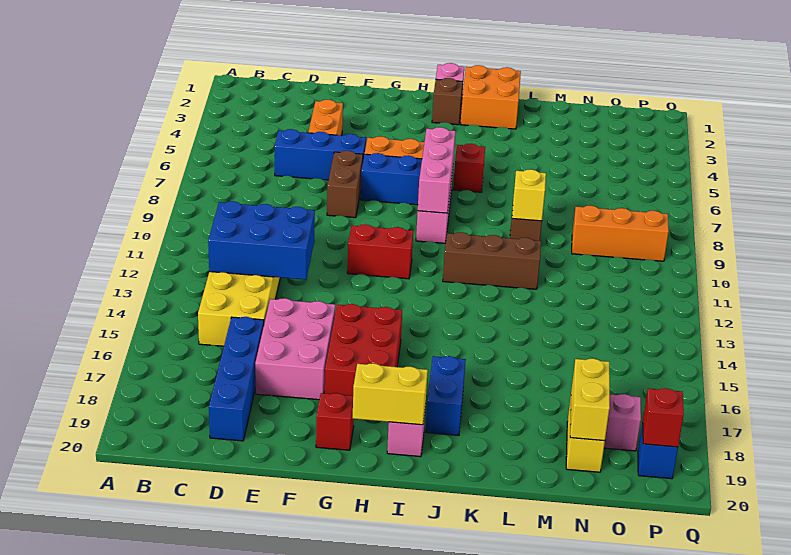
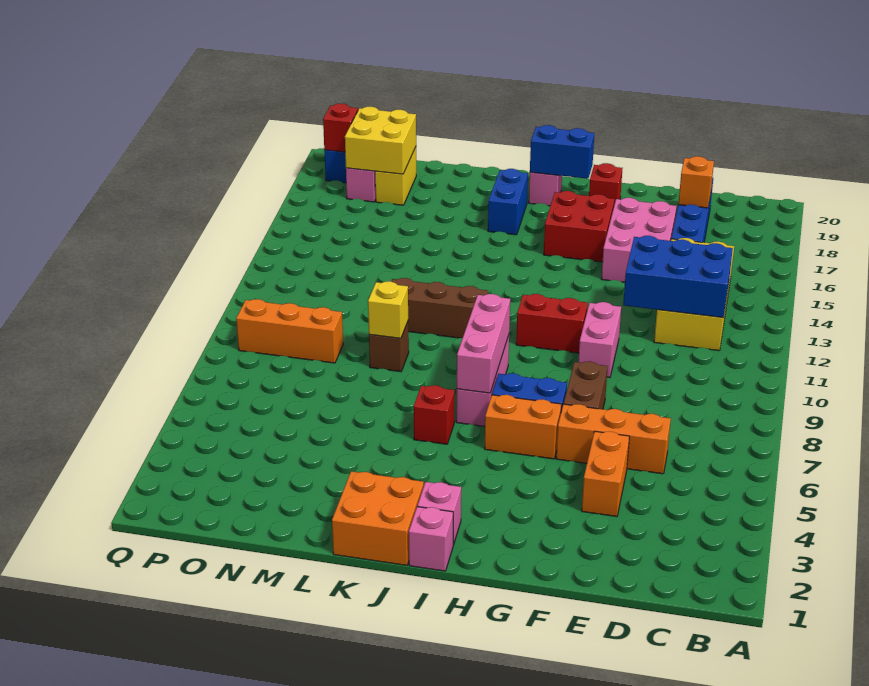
blue 1x3 brick [275,129,366,180] -> orange 1x3 brick [556,404,671,474]
none -> orange 1x1 brick [678,156,714,208]
none -> pink 1x2 brick [578,302,621,378]
red 2x3 brick [325,304,402,396] -> red 2x2 brick [544,191,614,262]
yellow 1x2 brick [353,363,428,425] -> blue 1x2 brick [530,125,594,179]
brown 1x1 brick [432,78,463,125] -> pink 1x1 brick [417,482,461,545]
yellow 1x2 brick [570,359,610,441] -> yellow 2x2 brick [345,107,416,174]

